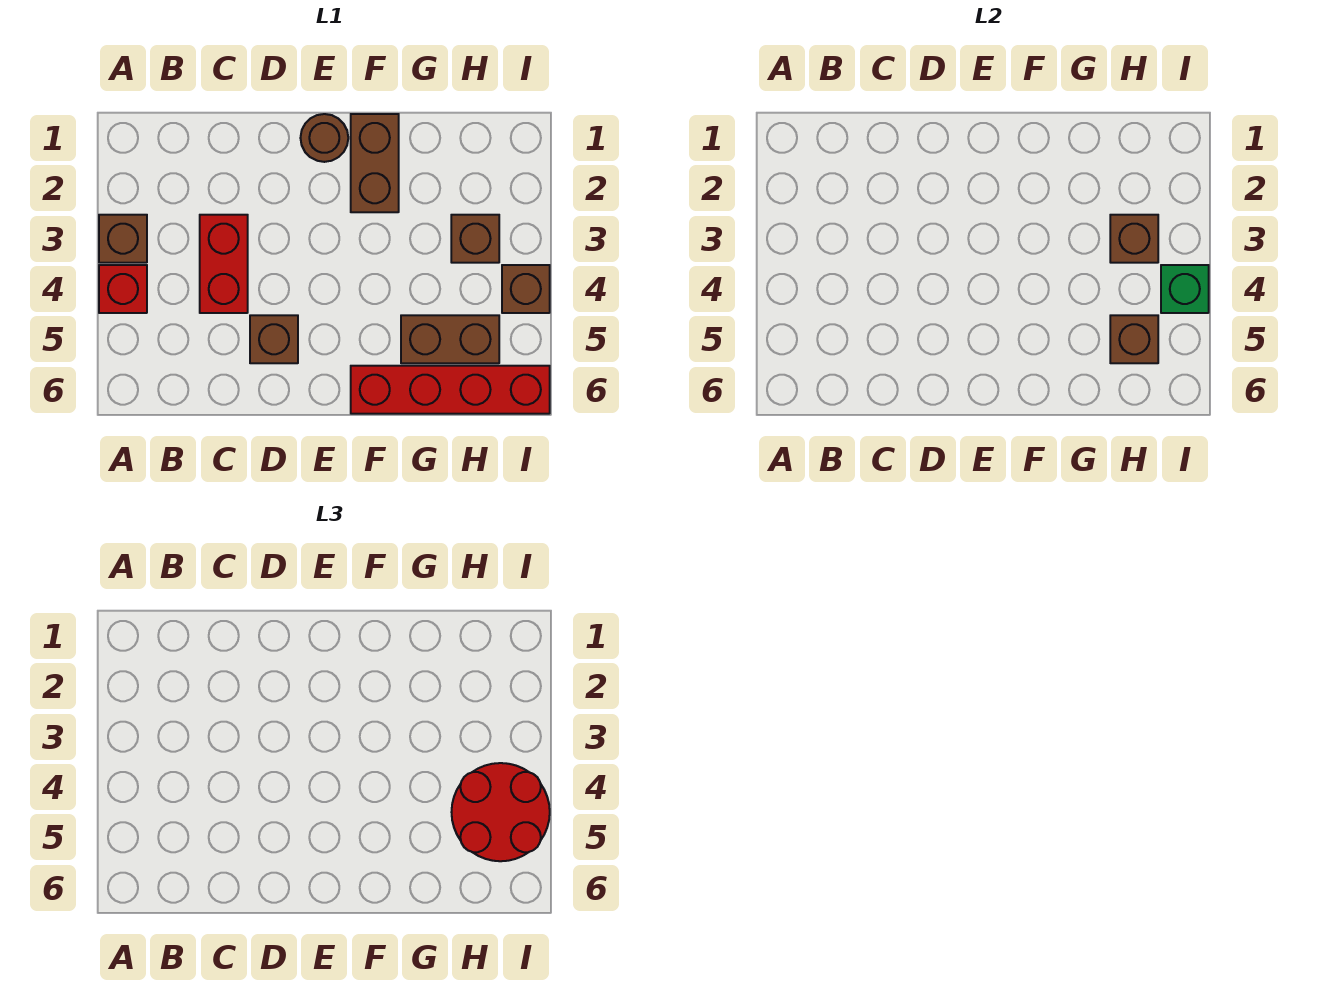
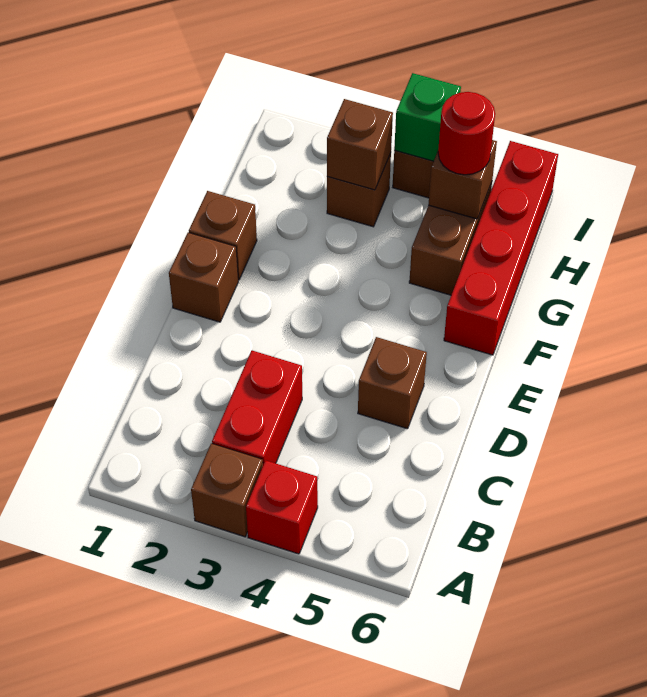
red 1x2 brick [200,215,248,313] -> red 1x2 brick turned to [212,350,302,464]
brown 1x1 round brick [301,114,348,162] -> brown 1x1 brick [169,232,238,322]
brown 1x2 brick [351,114,399,212] -> brown 1x1 brick [189,191,257,280]
red 2x2 round brick [452,763,550,861] -> red 1x1 round brick [438,92,495,175]

